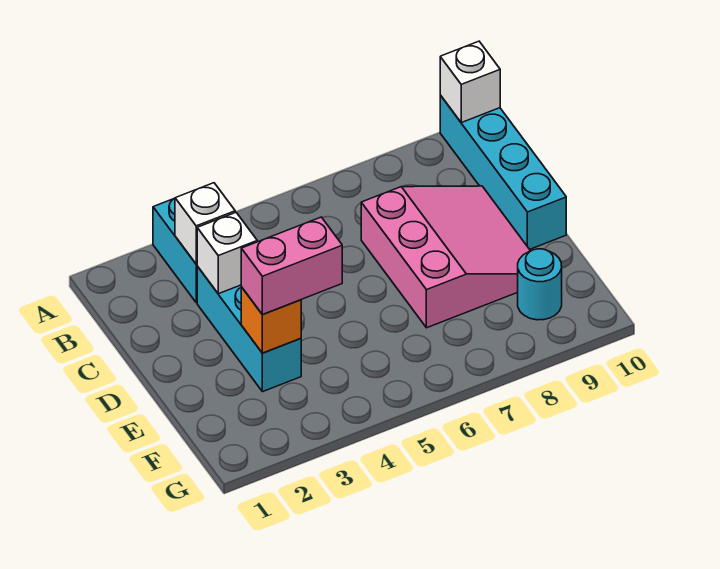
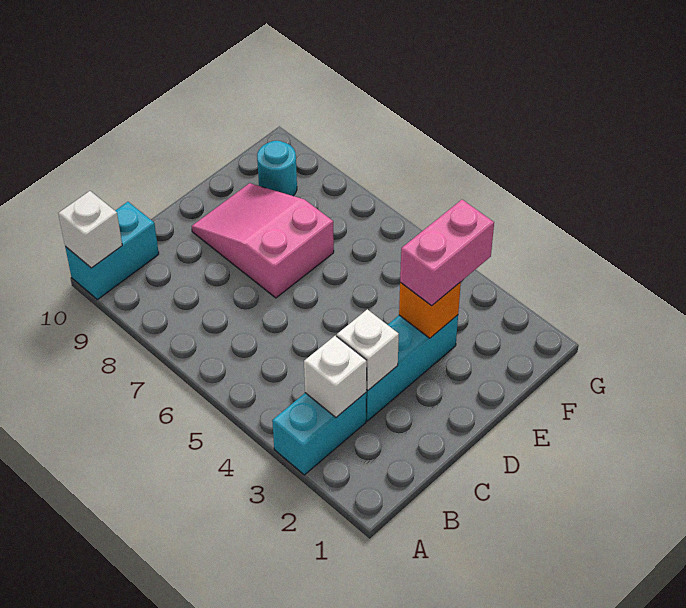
cyan 1x4 brick [440,95,566,249] -> cyan 1x2 brick [65,202,159,300]
pink 3x3 slope [361,186,530,328] -> pink 2x3 slope [192,183,334,298]
pink 1x2 brick [241,217,342,314] -> pink 1x2 brick turned to [400,200,494,306]

